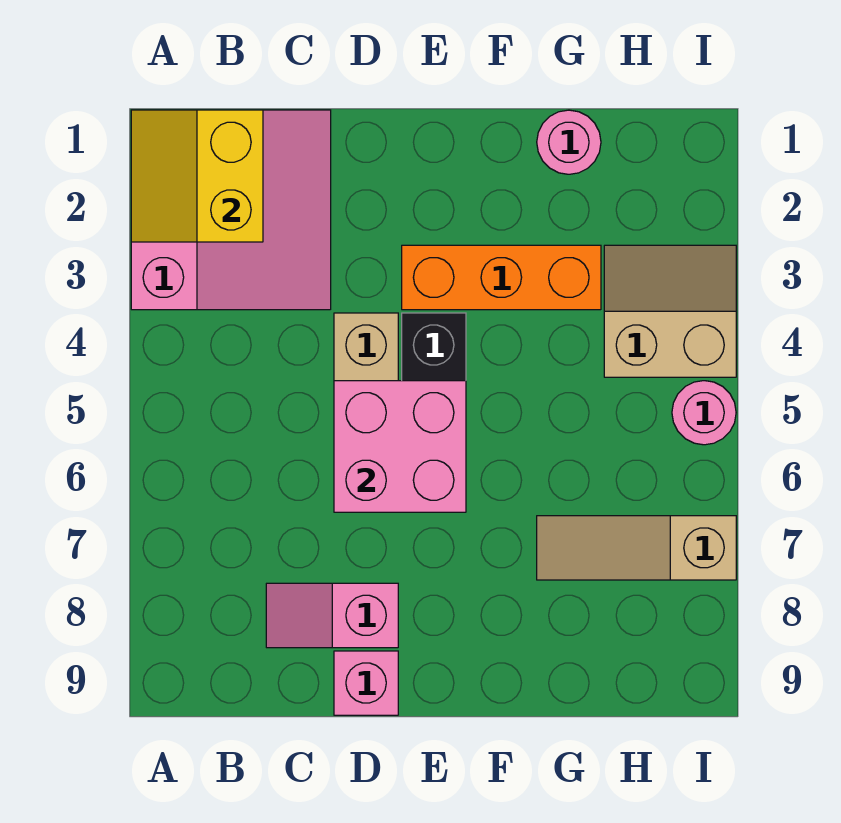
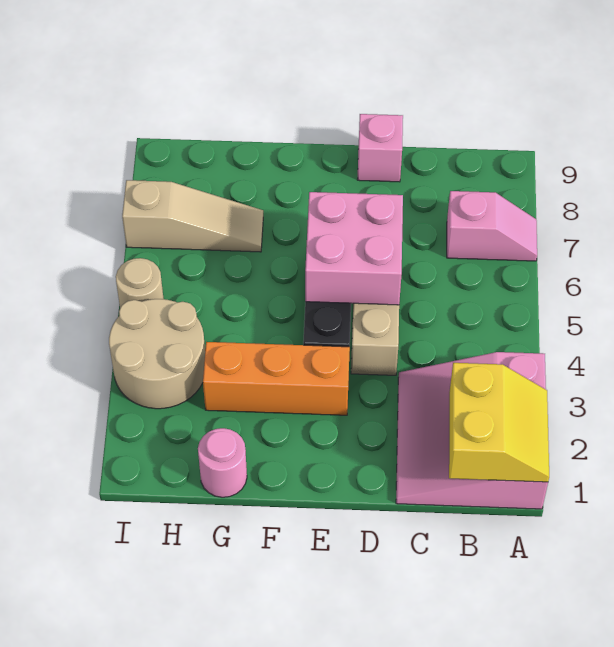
pink 1x2 slope [266,583,398,648] -> pink 1x2 slope moved to [447,191,537,261]
tan 2x2 slope [604,245,736,377] -> tan 2x2 round brick [109,299,205,409]
pink 1x1 round brick [672,381,736,445] -> tan 1x1 round brick [116,258,164,308]

